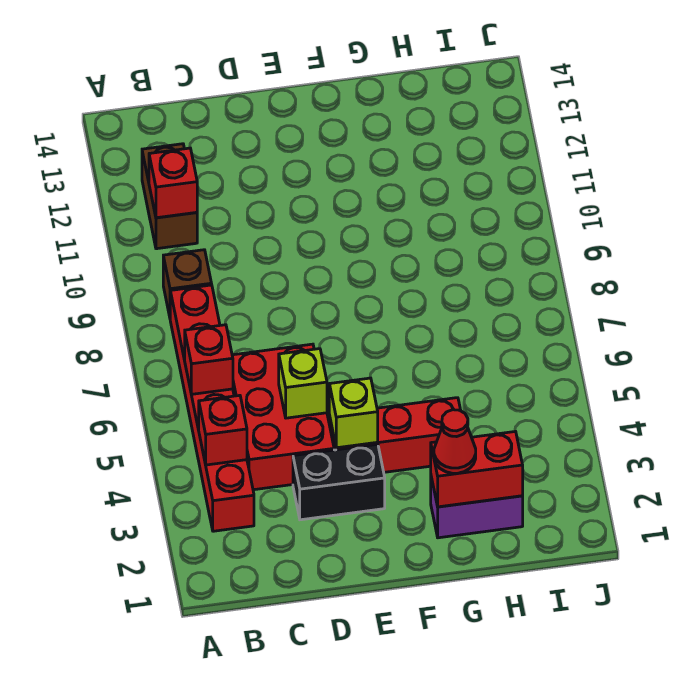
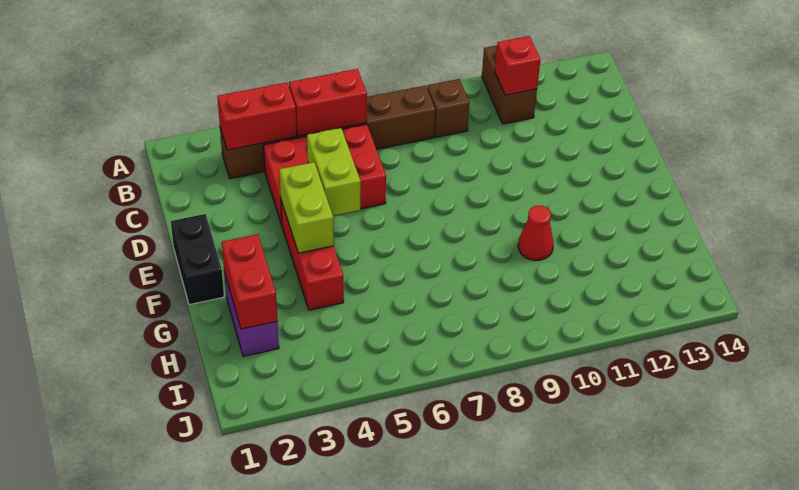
red 1x6 brick [170,285,254,531] -> brown 1x6 brick [220,86,436,179]
red 1x1 brick [199,395,247,465] -> red 1x2 brick [217,82,297,150]
red 1x1 brick [185,325,233,394] -> red 1x2 brick [289,69,367,136]
brown 1x2 brick [142,144,197,249] -> brown 1x2 brick turned to [482,45,537,124]
black 1x2 brick [293,444,385,520] -> black 1x2 brick moved to [171,214,224,305]
lime 1x1 brick [279,349,327,418] -> lime 1x2 brick [307,128,361,216]
lime 1x1 brick [329,378,378,448] -> lime 1x2 brick [279,162,334,253]
red 1x1 cone [434,410,476,473] -> red 1x1 cone moved to [518,206,554,260]

